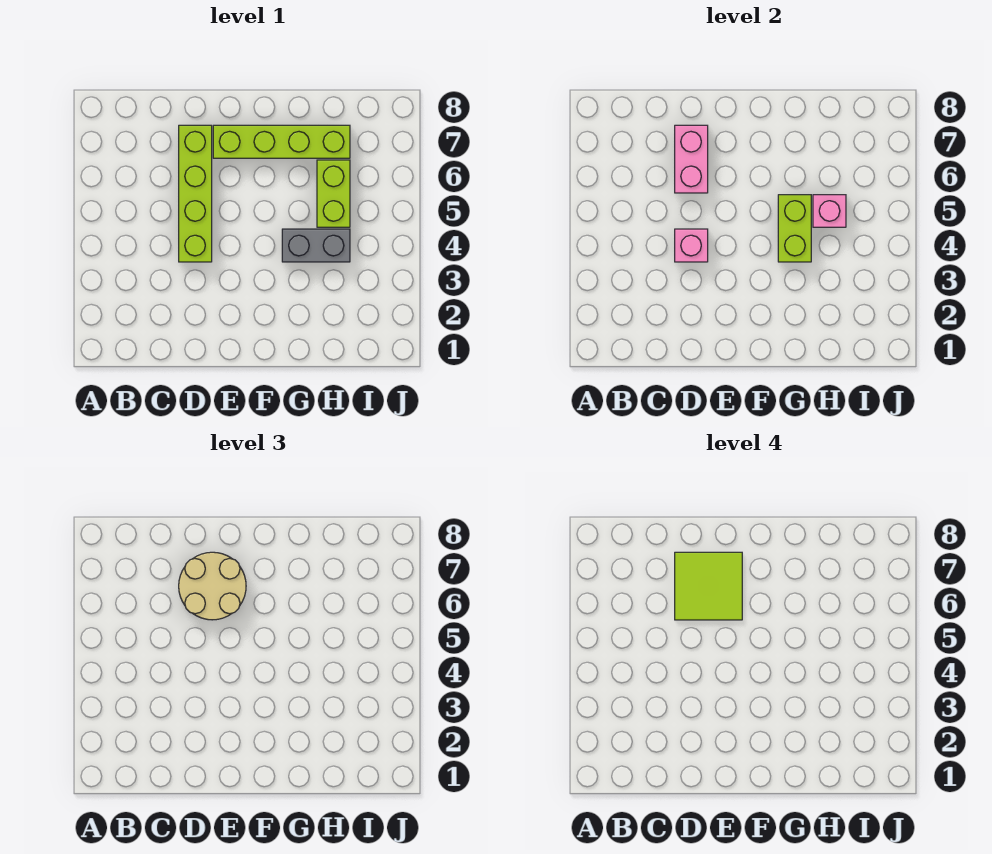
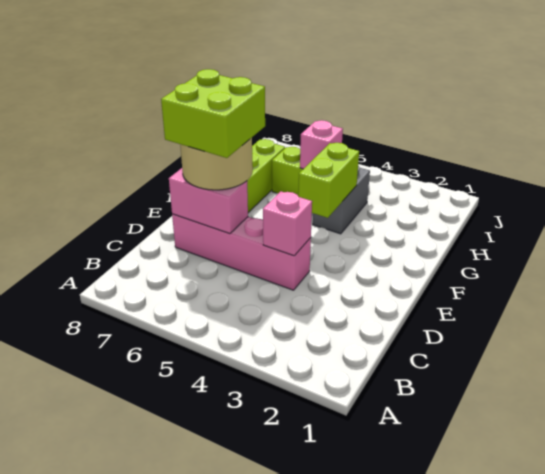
lime 1x4 brick [179,125,212,262] -> pink 1x4 brick [172,214,311,290]
lime 2x2 tile [675,552,742,620] -> lime 2x2 brick [161,69,265,158]
lime 1x2 brick [778,195,811,262] -> lime 1x2 brick turned to [298,143,359,218]

